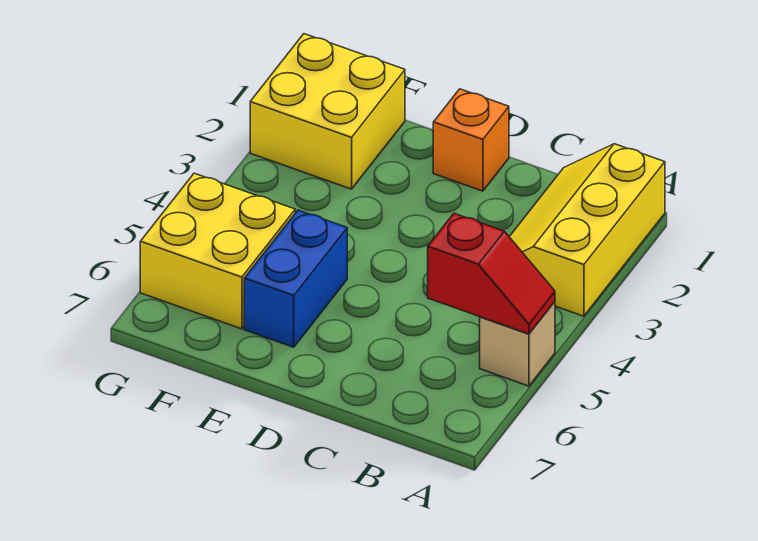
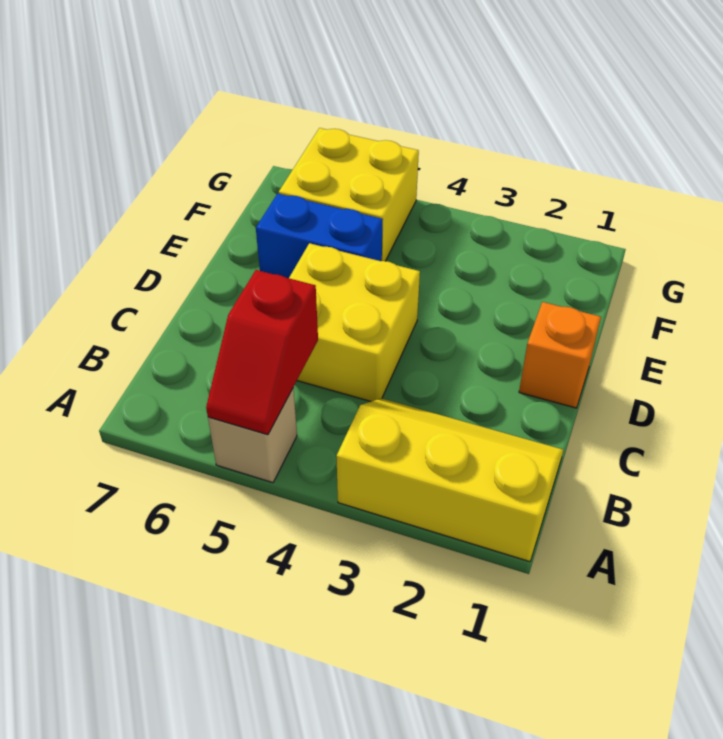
yellow 2x2 brick [250,34,405,189] -> yellow 2x2 brick moved to [289,243,420,402]

